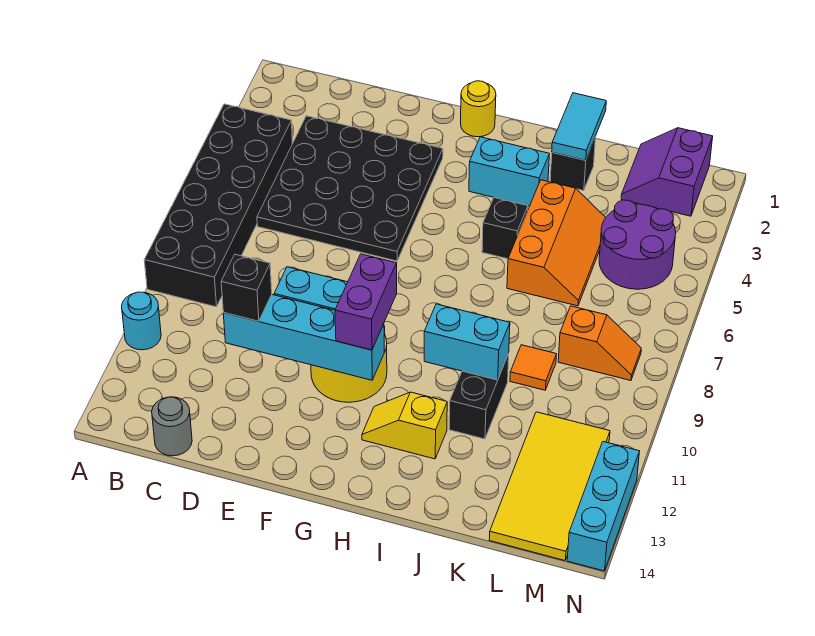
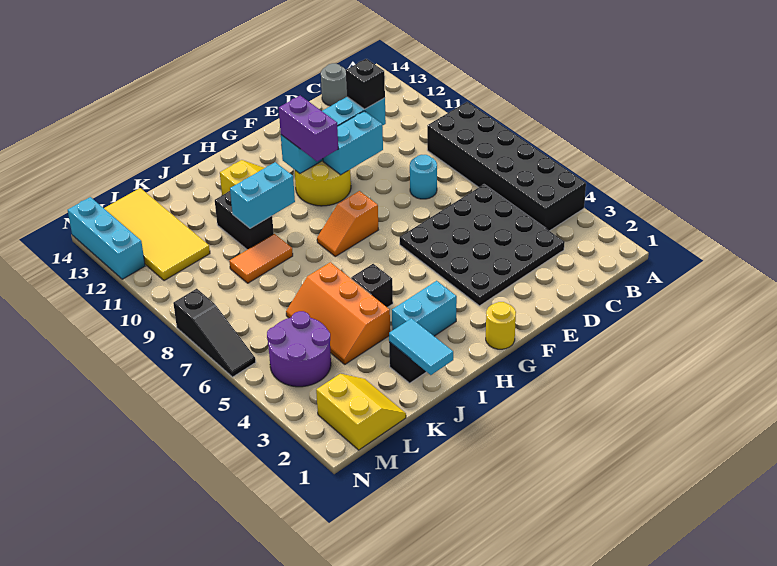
cyan 1x1 round brick [122,292,161,350] -> cyan 1x1 round brick moved to [410,155,437,199]
orange 1x1 tile [510,345,556,390] -> orange 1x2 tile [229,234,293,283]
purple 2x2 slope [621,128,713,216] -> yellow 2x2 slope [316,374,406,450]
orange 1x2 slope [558,306,641,381] -> orange 1x2 slope moved to [317,191,378,256]
none -> black 1x3 slope [173,289,256,377]

